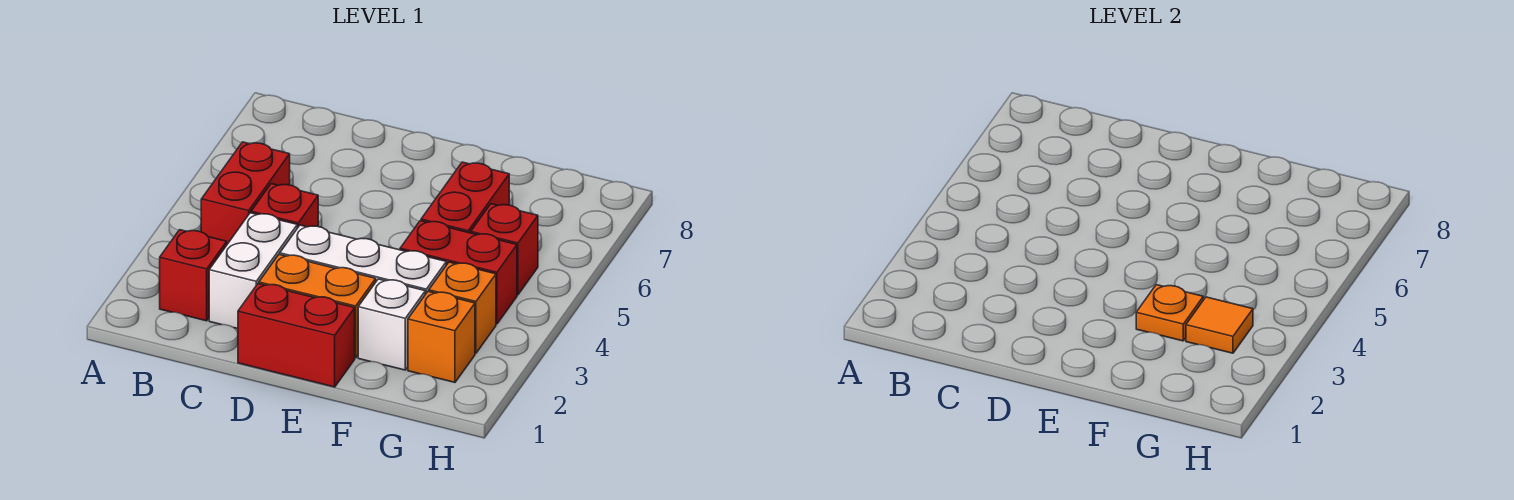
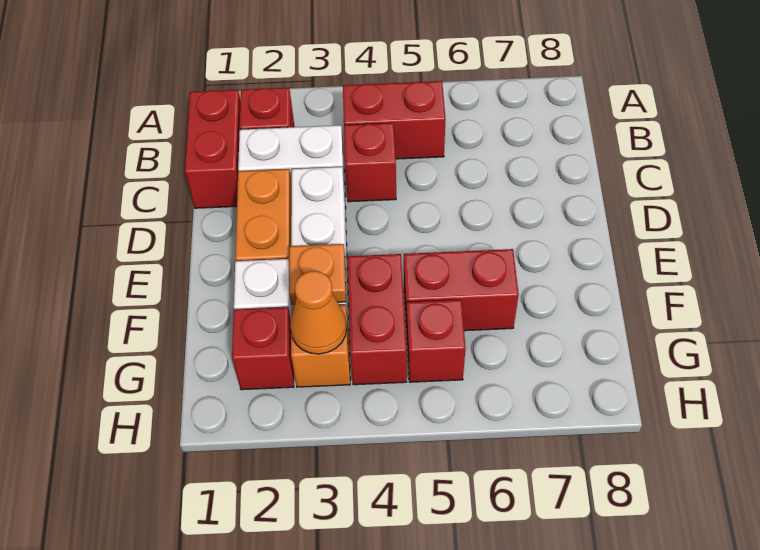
red 1x2 brick [238,284,355,387] -> red 1x2 brick moved to [185,90,241,208]
orange 1x1 brick [408,291,475,382] -> red 1x1 brick [232,307,294,390]
orange 1x1 tile [1186,297,1253,353] -> orange 1x1 cone [290,271,347,354]

